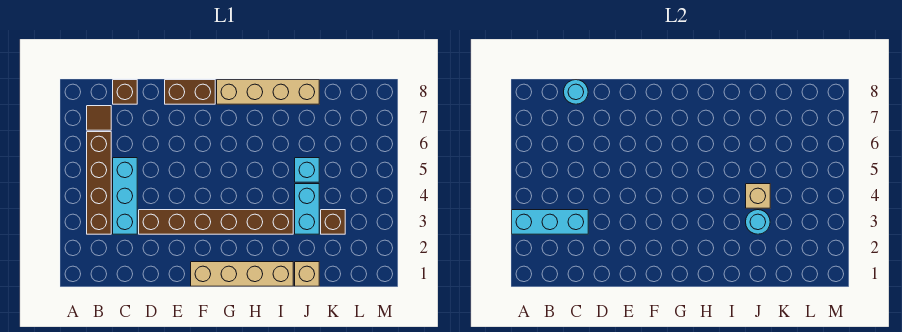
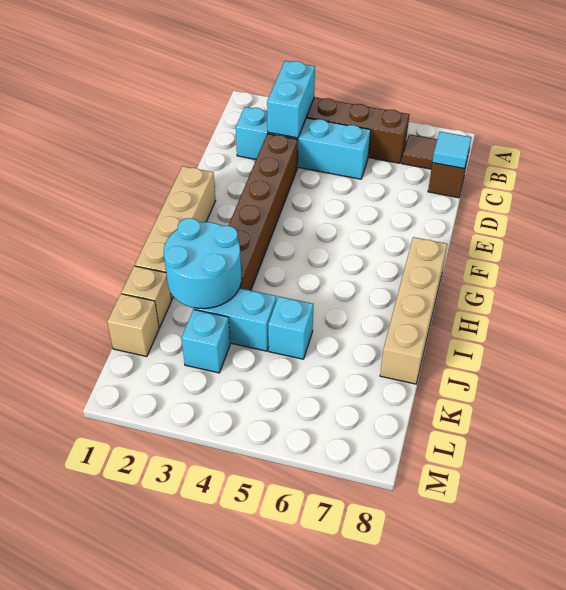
cyan 1x3 brick [512,210,588,234] -> cyan 1x2 brick [267,61,315,138]
cyan 1x3 brick [113,158,137,234] -> cyan 1x4 brick [236,107,370,179]
cyan 1x1 round brick [564,80,588,104] -> cyan 1x1 tile [432,132,472,169]
brown 1x2 brick [165,80,215,104] -> none
cyan 1x1 round brick [746,210,770,234] -> cyan 2x2 round brick [164,218,242,309]
tan 1x1 brick [746,184,770,208] -> tan 1x1 brick moved to [107,294,159,357]
brown 1x1 brick [321,210,345,234] -> cyan 1x1 brick [181,310,230,373]

